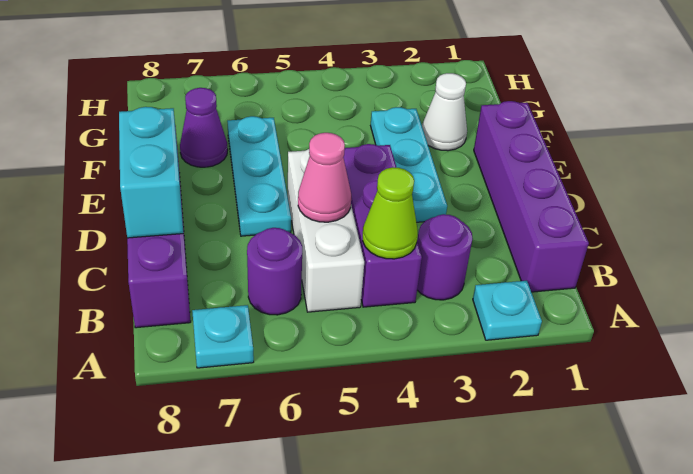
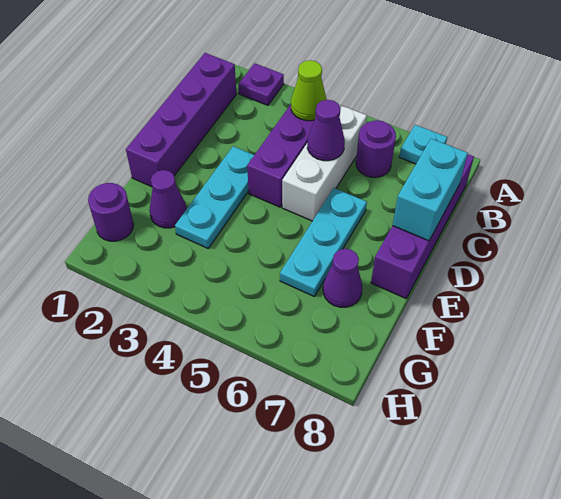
cyan 1x1 plate [473,281,542,340] -> purple 1x1 plate [238,63,284,105]
purple 1x1 round brick [417,214,473,300] -> purple 1x1 round brick moved to [88,183,133,241]
pink 1x1 cone [298,133,351,222] -> purple 1x1 cone [307,100,345,161]
white 1x1 cone [422,73,467,151] -> purple 1x1 cone [149,170,187,228]

